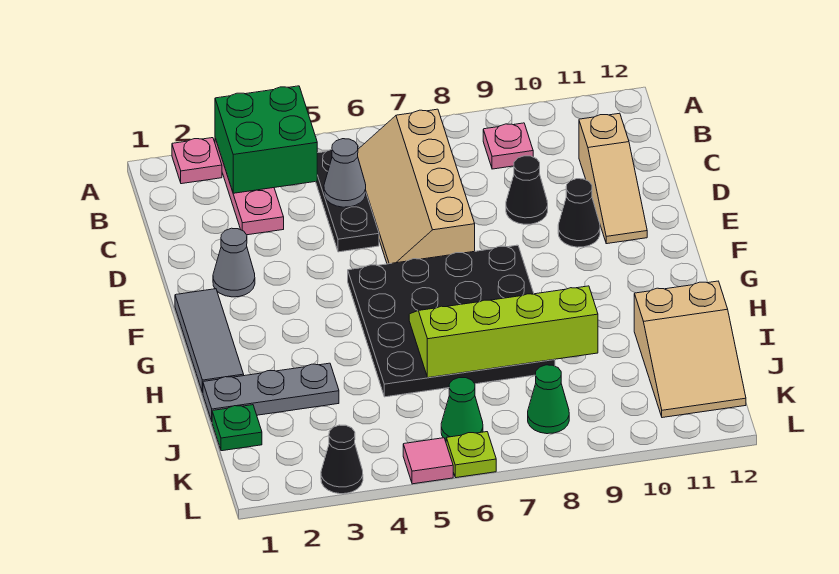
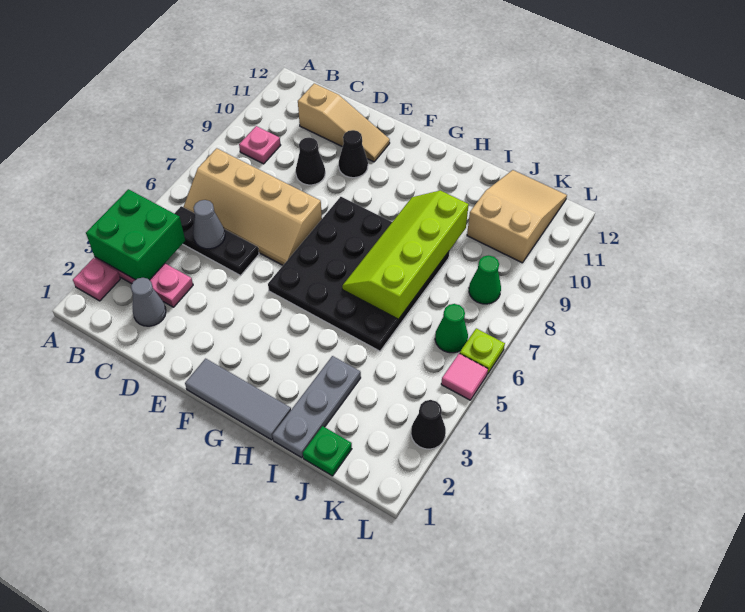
grey 1x1 cone [213,228,255,297] -> grey 1x1 cone moved to [131,278,166,326]
tan 2x3 slope [634,281,746,418] -> tan 2x3 slope turned to [467,170,567,263]

